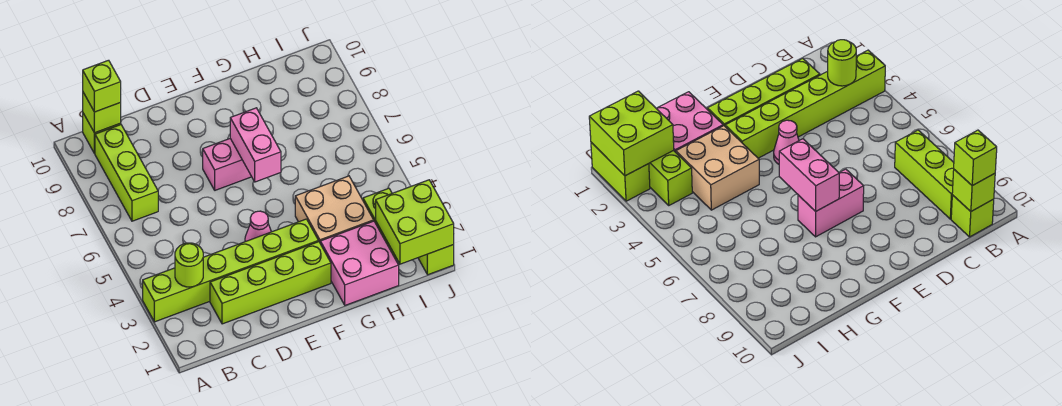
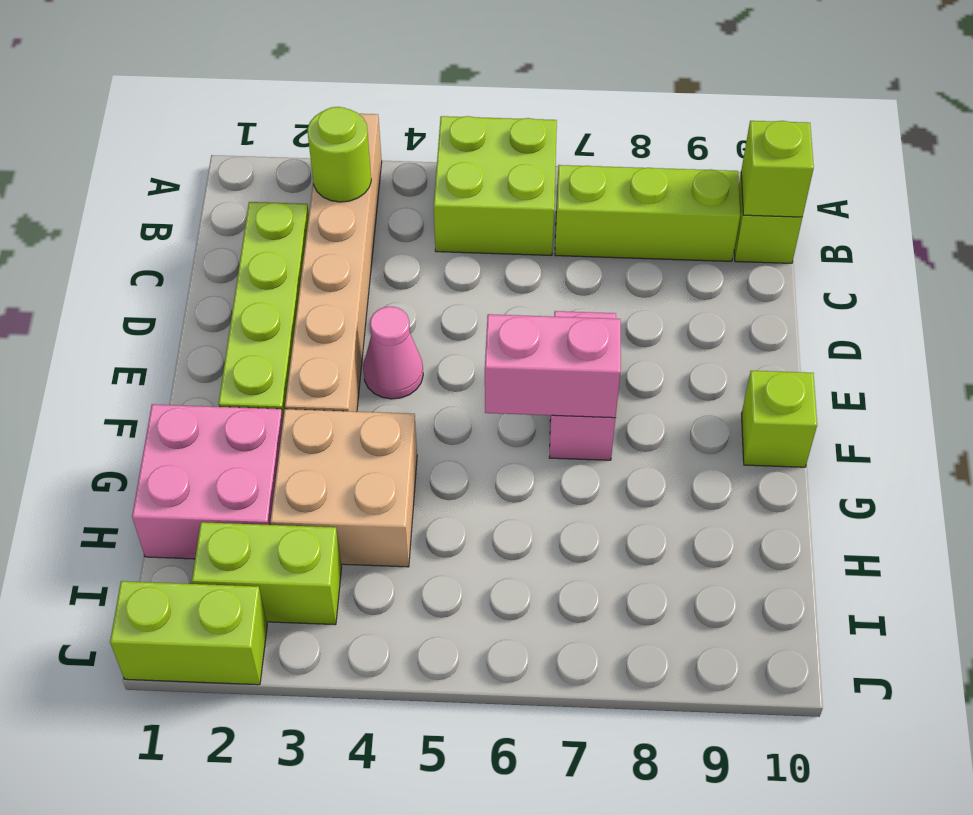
lime 1x6 brick [143,219,318,322] -> tan 1x6 brick [285,114,382,412]
lime 1x1 brick [83,60,121,112] -> lime 1x1 brick moved to [741,371,817,467]
lime 2x2 brick [376,180,454,264] -> lime 2x2 brick moved to [434,116,557,255]

